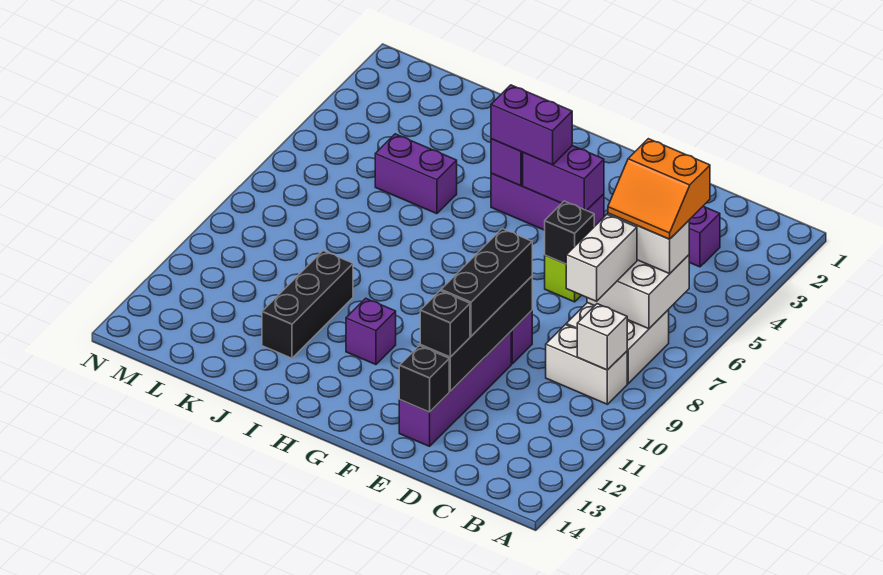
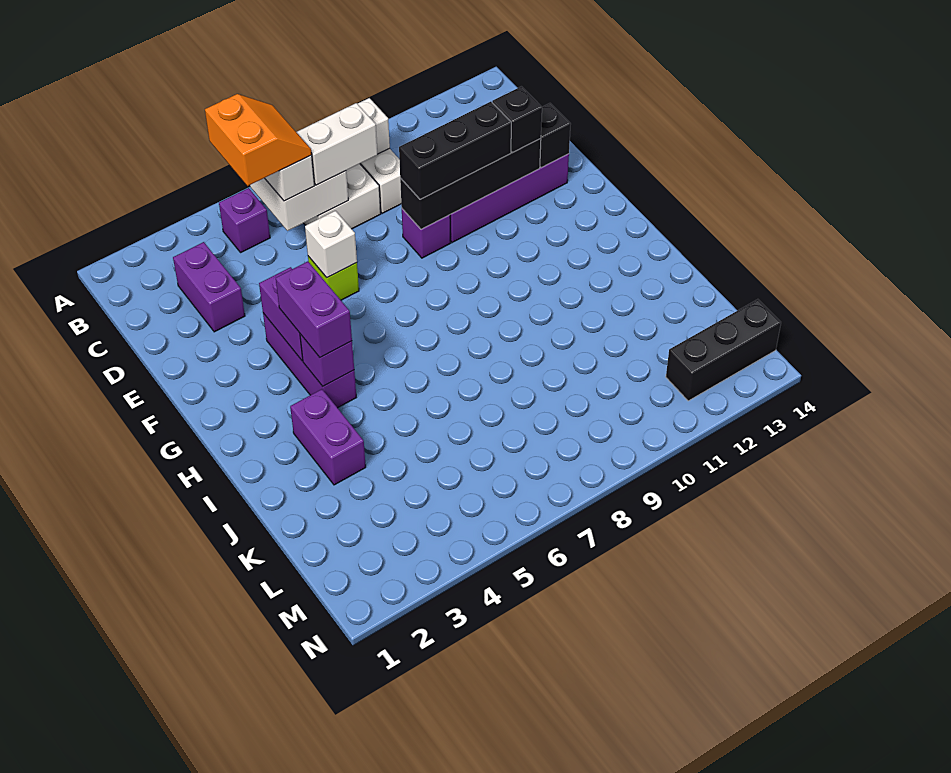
black 1x1 brick [545,201,594,264] -> white 1x1 brick [305,211,357,278]
purple 1x1 brick [346,298,396,365] -> purple 1x1 brick moved to [219,188,270,252]
purple 1x2 brick [375,134,457,214] -> purple 1x2 brick moved to [290,389,366,485]
black 1x3 brick [262,251,353,358] -> black 1x3 brick moved to [666,299,781,401]

